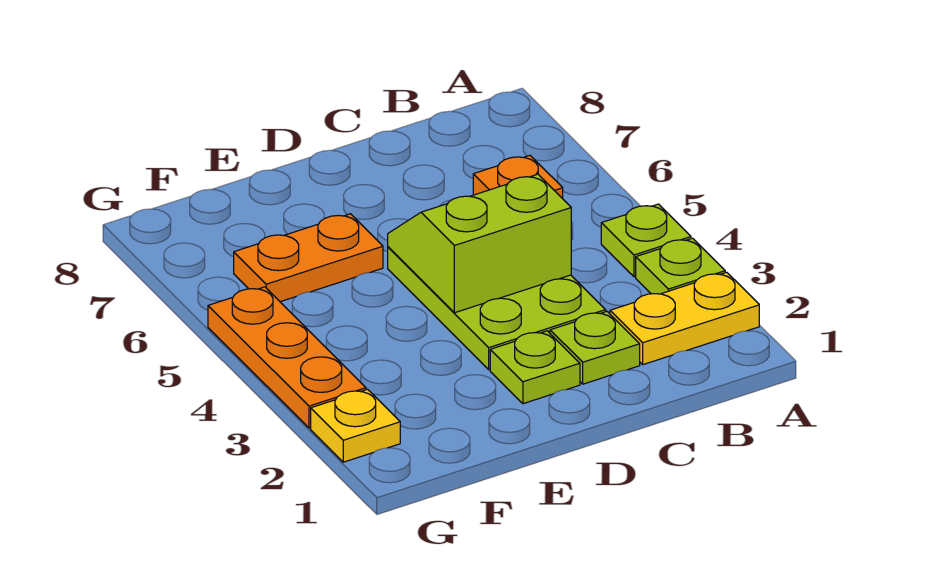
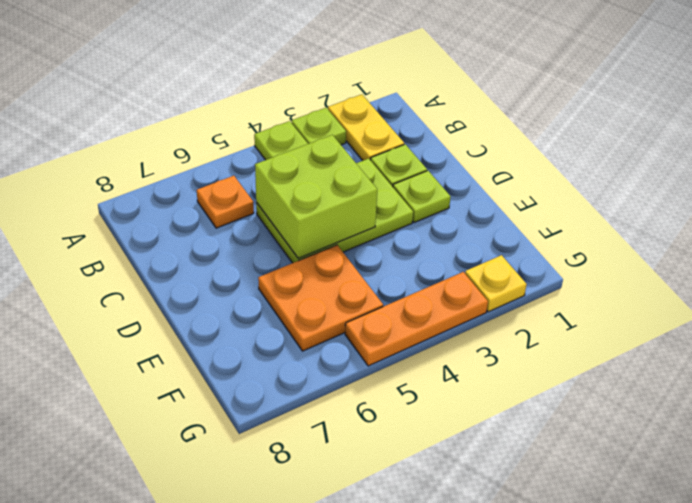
lime 2x2 slope [388,174,571,313] -> lime 2x2 brick [255,135,377,258]
orange 1x2 plate [234,214,383,302] -> orange 2x2 plate [258,245,383,351]

